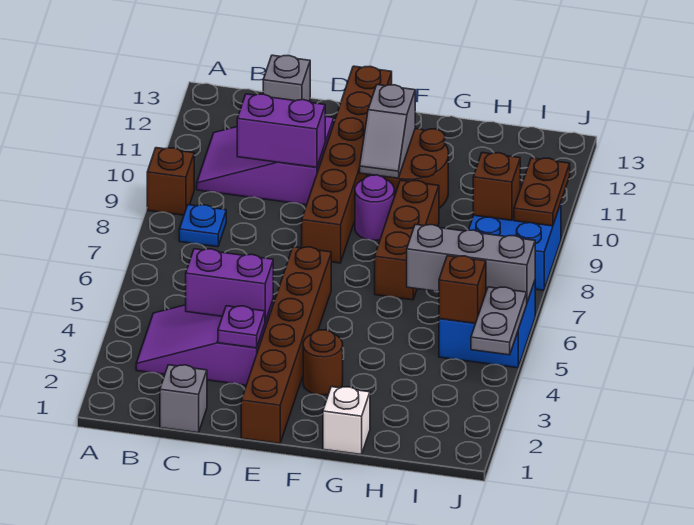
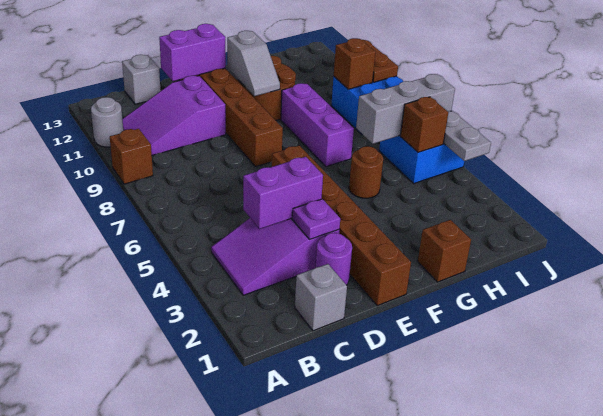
none -> grey 1x1 round brick [91,97,123,147]
blue 1x1 plate [179,205,226,247] -> none
purple 1x2 brick [237,94,325,167] -> purple 1x2 brick moved to [159,24,226,81]
brown 1x1 round brick [303,330,343,395] -> brown 1x1 round brick moved to [349,146,383,198]
purple 1x1 round brick [355,175,394,240] -> purple 1x1 round brick moved to [315,233,352,285]
white 1x1 brick [323,387,370,455] -> brown 1x1 brick [418,220,471,282]
brown 1x3 brick [375,180,439,300] -> purple 1x3 brick [281,83,354,167]

